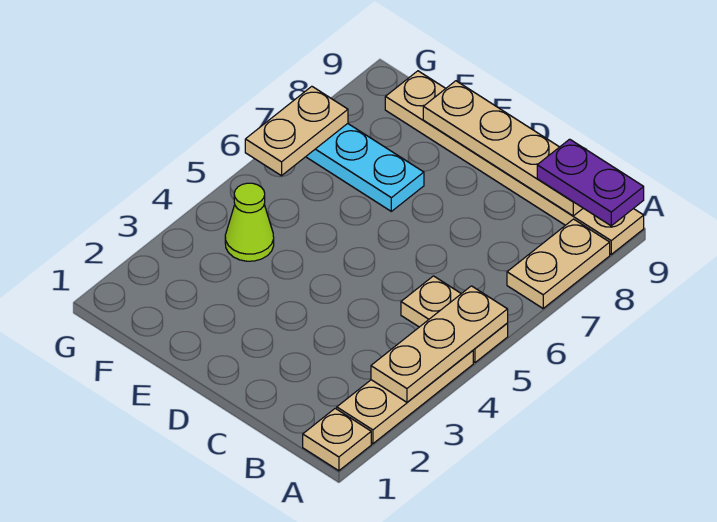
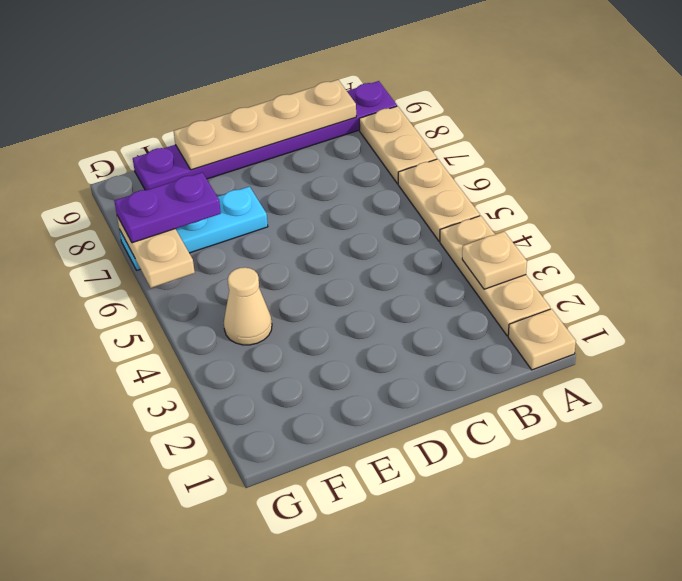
tan 1x3 plate [371,286,508,402] -> tan 1x1 plate [462,232,527,289]
tan 1x2 plate [401,276,508,362] -> tan 1x2 plate turned to [398,159,480,241]
tan 1x6 plate [385,71,644,254] -> purple 1x6 plate [133,81,397,190]
purple 1x2 plate [537,139,644,226] -> purple 1x2 plate moved to [114,172,221,243]
lime 1x1 cone [225,183,274,261] -> tan 1x1 cone [224,267,272,345]

